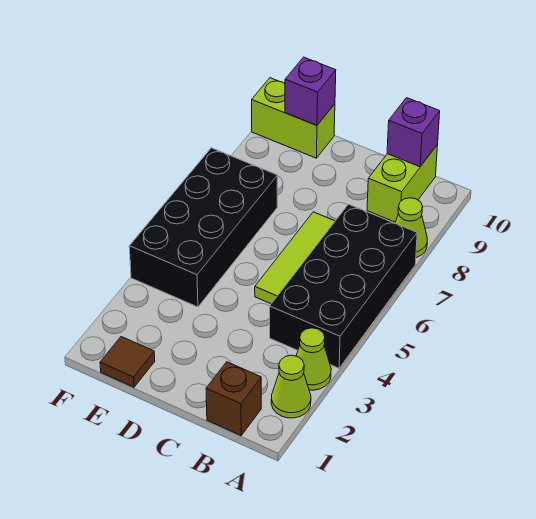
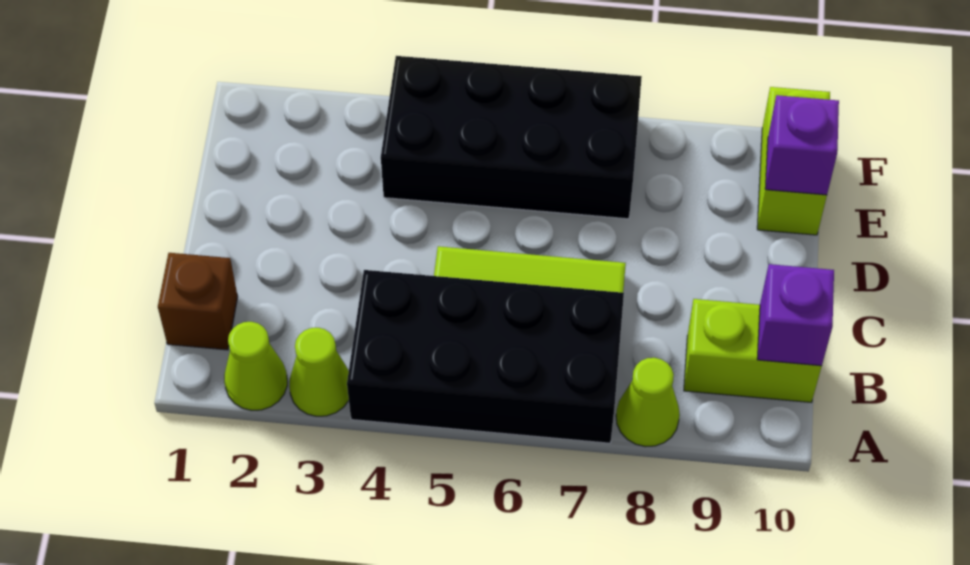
brown 1x1 tile [100,337,155,387] -> none

